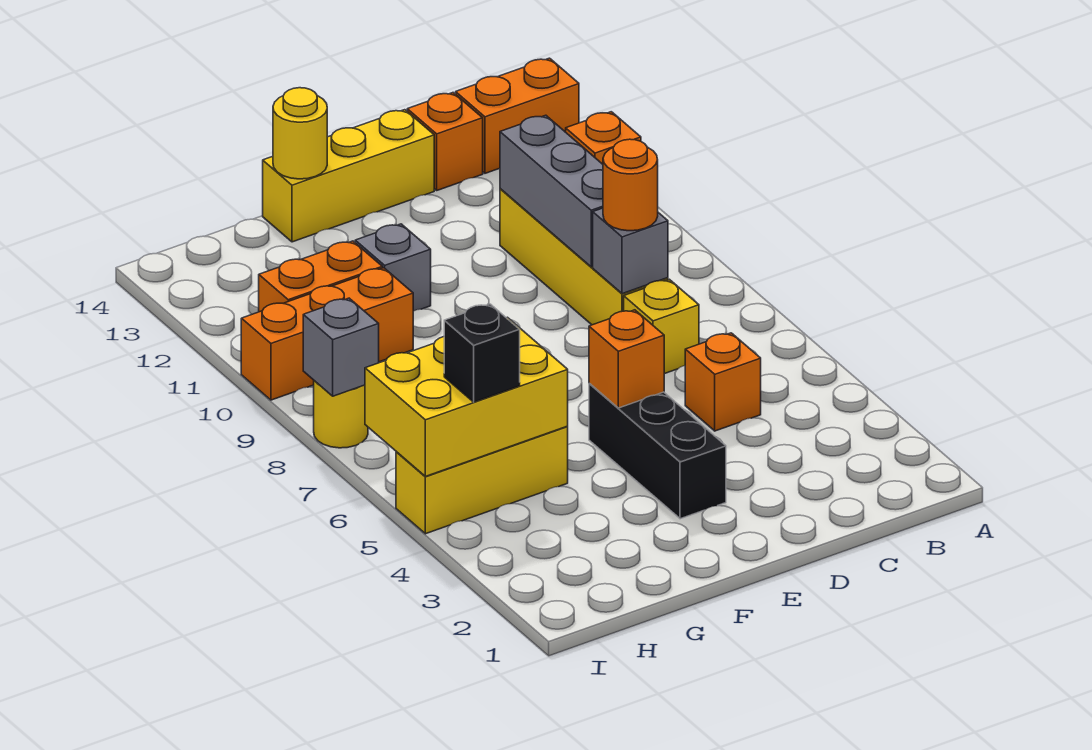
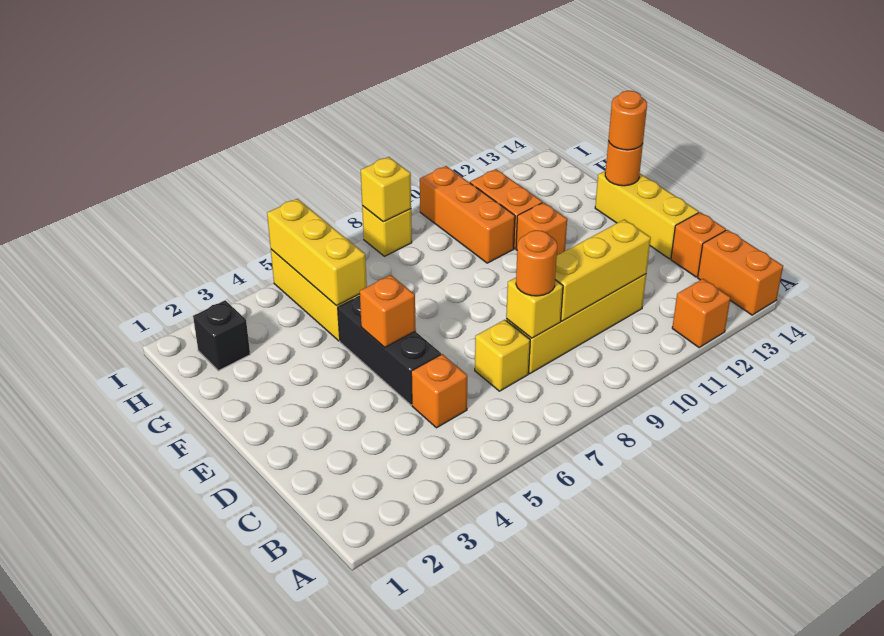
grey 1x1 brick [593,208,668,294] -> yellow 1x1 brick [506,278,563,338]
grey 1x3 brick [500,115,603,267] -> yellow 1x3 brick [555,220,651,321]
black 1x3 brick [589,383,726,519] -> black 1x3 brick turned to [338,296,441,405]
grey 1x1 brick [355,224,431,311] -> orange 1x1 brick [516,202,567,255]
yellow 1x1 round brick [273,88,327,179] -> orange 1x1 round brick [605,140,643,186]
none -> orange 1x1 round brick [609,91,647,150]
yellow 2x3 brick [365,317,568,476] -> yellow 1x3 brick [267,199,367,306]
black 1x1 brick [444,304,520,402] -> black 1x1 brick moved to [193,300,250,371]
yellow 1x1 round brick [314,381,368,448] -> yellow 1x1 brick [362,206,412,256]
grey 1x1 brick [303,298,379,396] -> yellow 1x1 brick [361,157,411,222]

